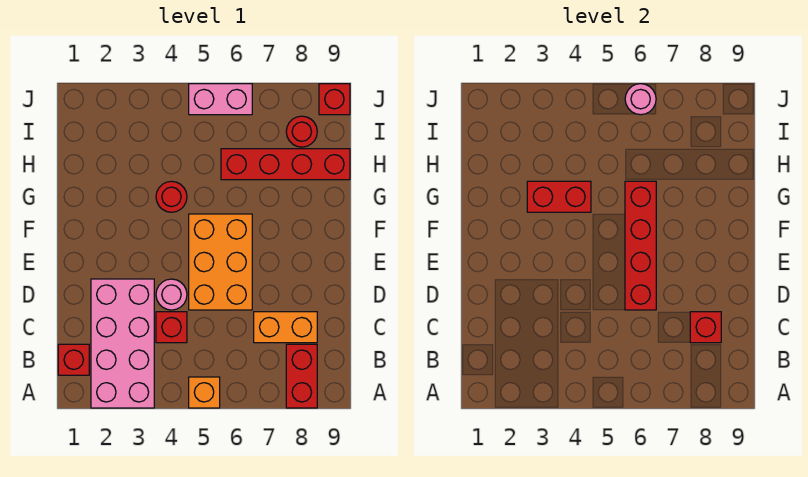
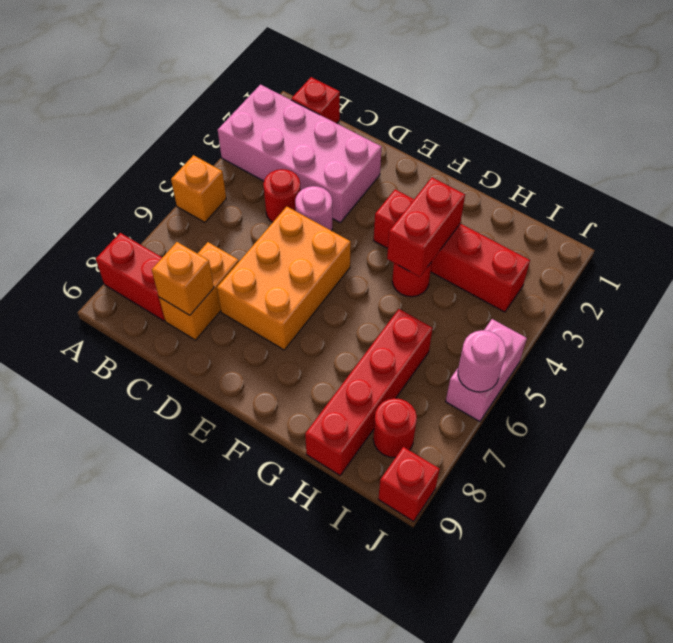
red 1x1 brick [156,312,187,343] -> red 1x1 round brick [263,169,301,222]
red 1x1 brick [690,312,721,343] -> orange 1x1 brick [152,242,214,315]
orange 2x3 brick [189,214,252,310] -> orange 2x3 brick turned to [217,207,351,350]
red 1x4 brick [625,181,656,310] -> red 1x4 brick moved to [374,189,530,312]

